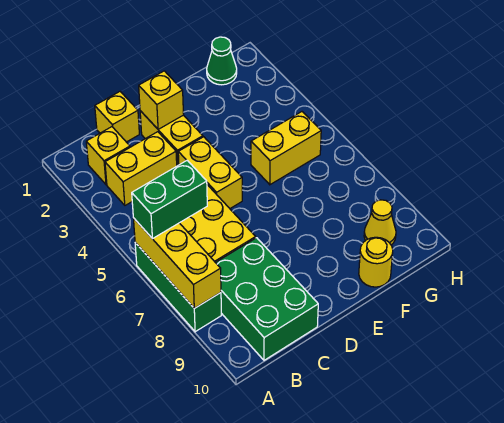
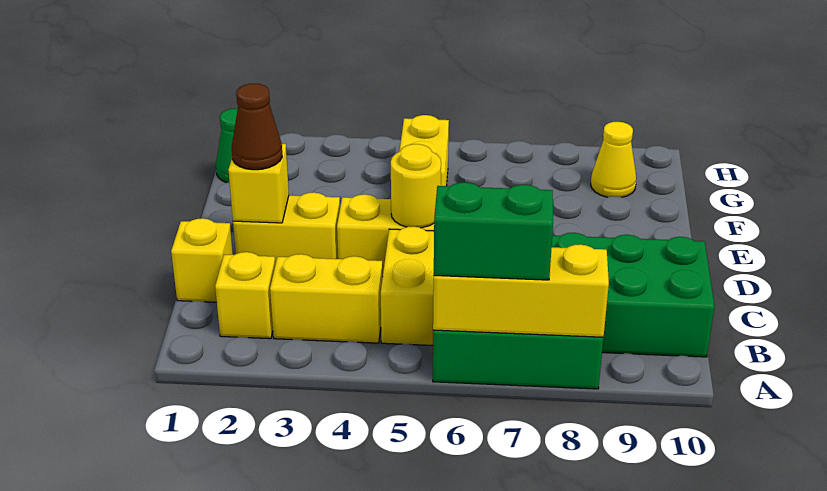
green 1x2 brick [132,160,207,239] -> green 1x2 brick turned to [434,182,553,280]
yellow 1x2 brick [105,132,177,205] -> yellow 1x2 brick turned to [270,254,383,343]
none -> brown 1x1 cone [232,84,282,170]
yellow 1x1 round brick [359,237,393,287] -> yellow 1x1 round brick moved to [391,144,441,228]

